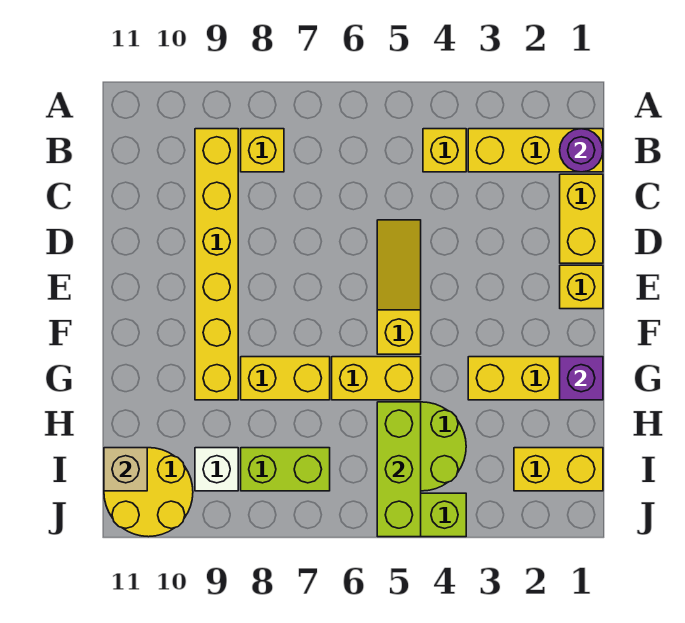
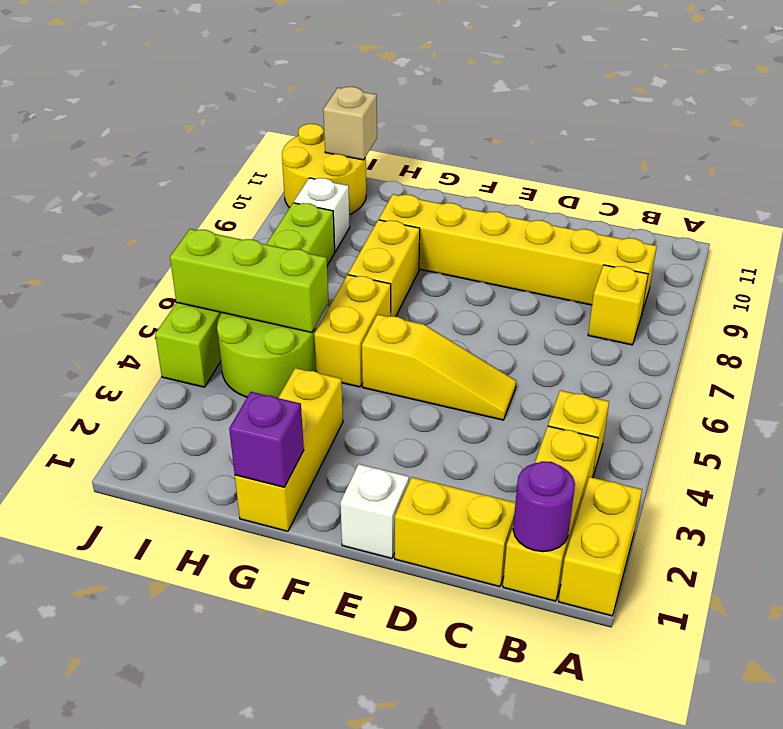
yellow 1x1 brick [560,265,603,309] -> white 1x1 brick [340,464,409,558]
yellow 1x2 brick [514,448,603,491] -> yellow 1x2 brick moved to [559,477,642,616]

